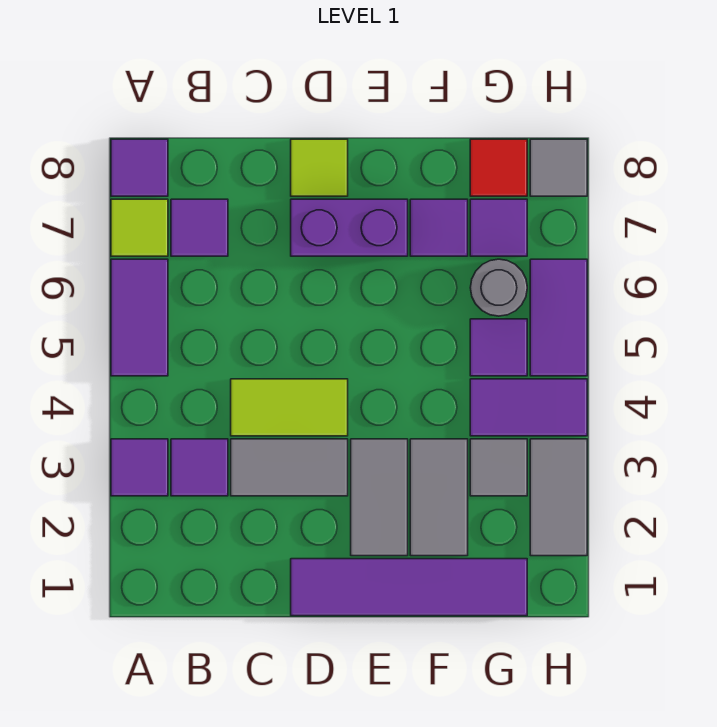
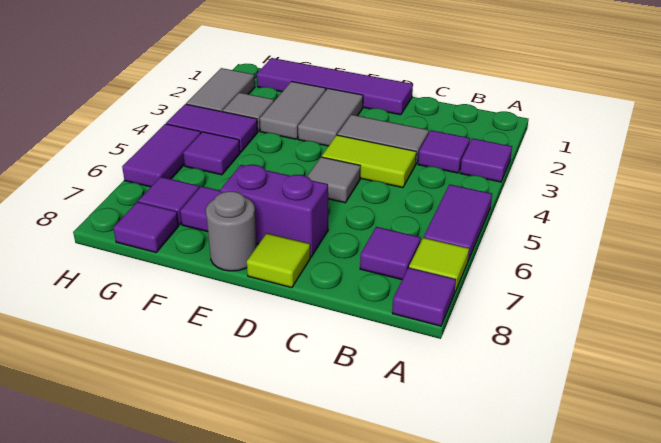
grey 1x1 round brick [470,259,527,316] -> grey 1x1 round brick moved to [206,191,257,271]
red 1x1 tile [470,139,527,196] -> purple 1x1 tile [113,202,179,253]
grey 1x1 tile [530,139,587,196] -> grey 1x1 tile moved to [307,157,360,203]

